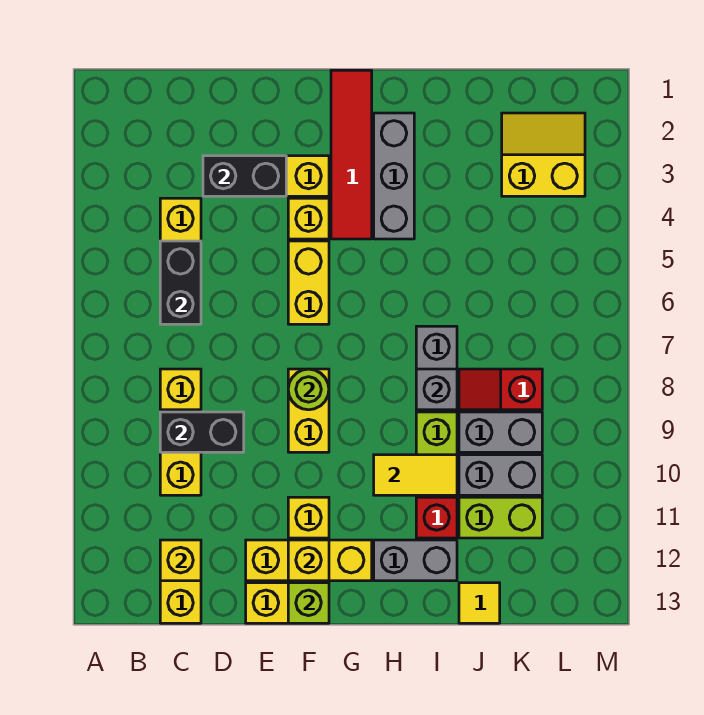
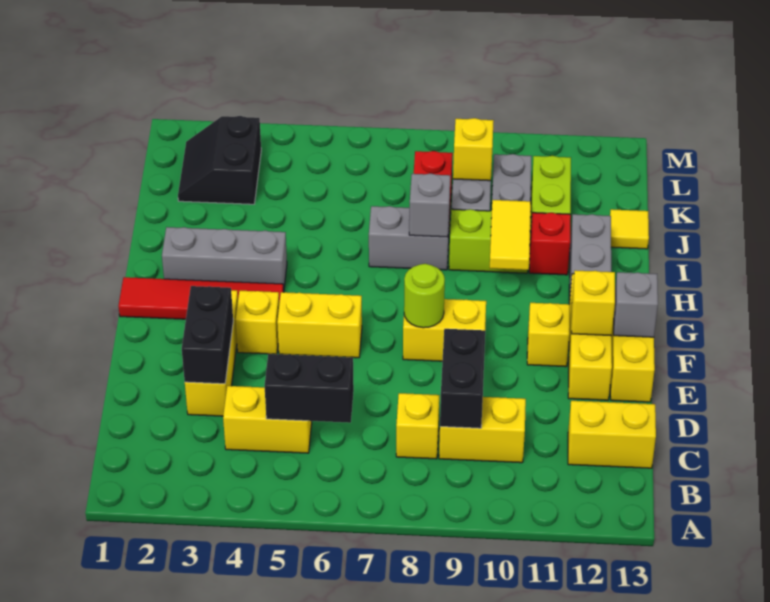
yellow 1x1 brick [160,540,201,581] -> yellow 1x1 brick moved to [453,118,494,181]
lime 1x1 brick [288,583,329,623] -> grey 1x1 brick [614,272,658,337]
yellow 2x2 slope [502,113,585,196] -> black 2x2 slope [178,116,261,204]

